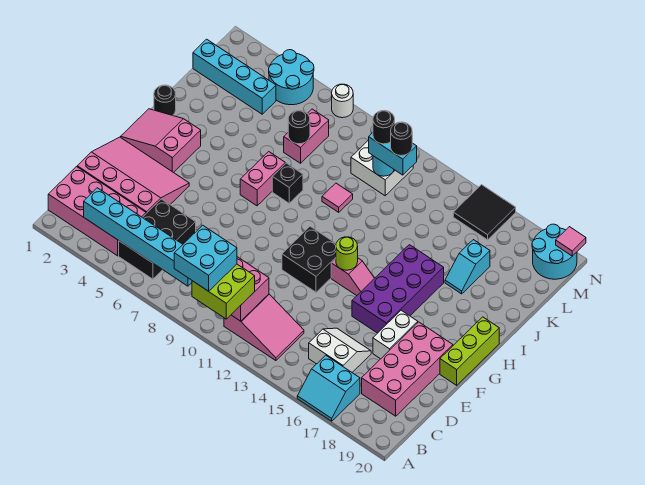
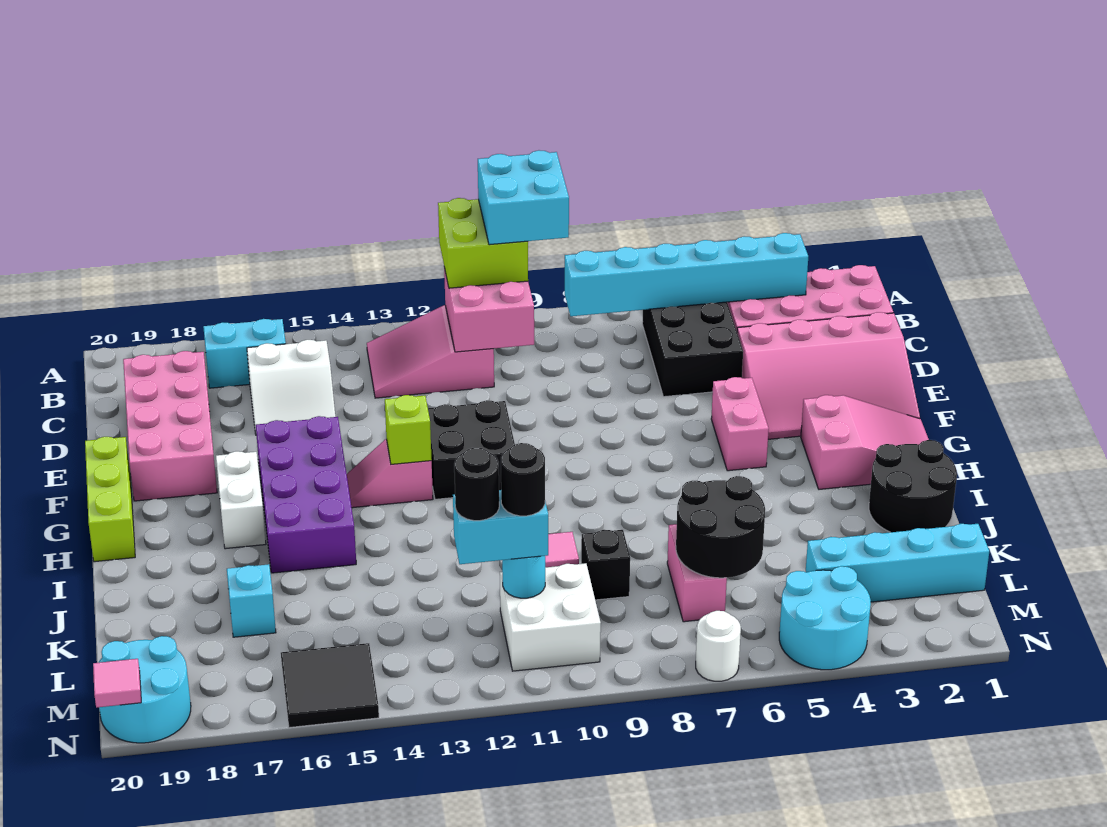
white 1x2 brick [373,310,418,359] -> white 1x2 brick moved to [216,451,266,549]
lime 1x1 round brick [336,237,358,270] -> lime 1x1 brick [385,395,432,464]
pink 1x2 brick [240,152,285,206] -> pink 1x2 brick moved to [711,377,769,471]
black 1x1 round brick [154,85,176,116] -> black 2x2 round brick [869,440,957,532]
black 1x1 brick [272,163,303,203] -> black 1x1 brick moved to [581,530,630,600]
black 1x1 round brick [288,110,310,144] -> black 2x2 round brick [676,476,765,578]

